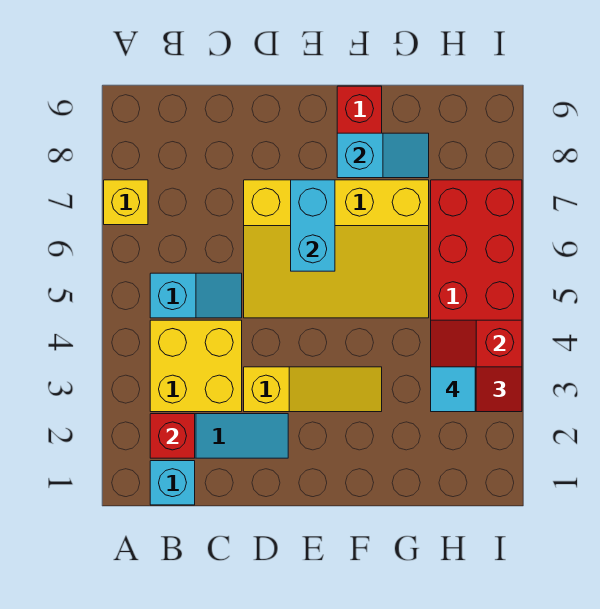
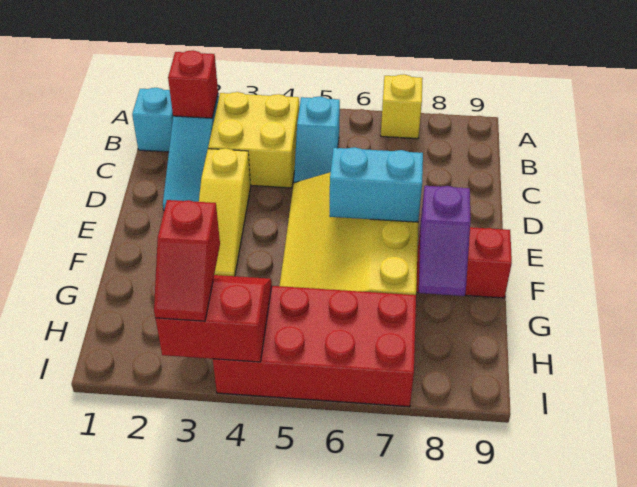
cyan 1x2 slope [337,133,429,178] -> purple 1x2 slope [419,186,470,296]
cyan 1x1 tile [431,367,475,412] -> none

